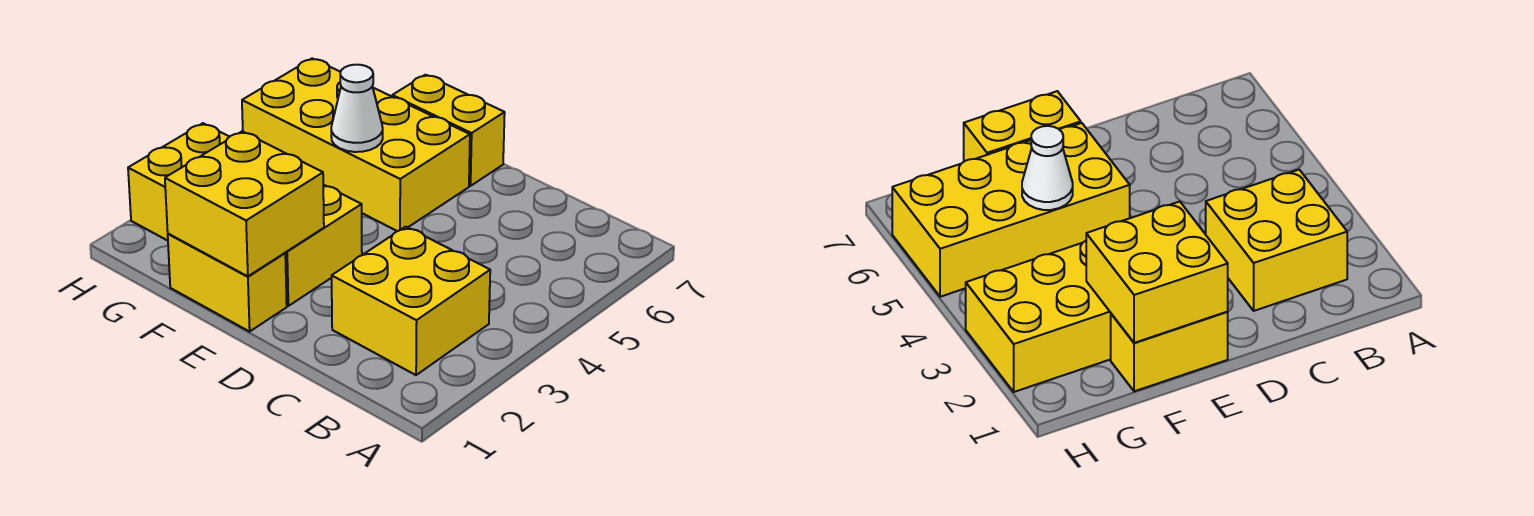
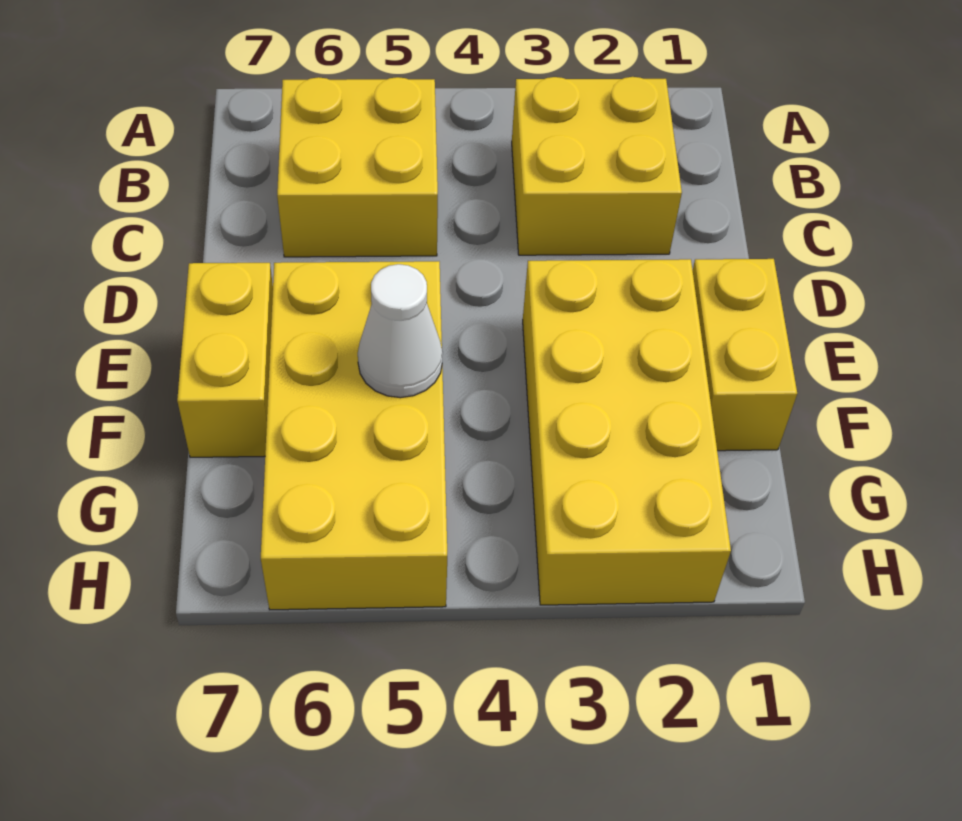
yellow 2x2 brick [165,131,324,276] -> yellow 2x2 brick moved to [277,77,438,257]

